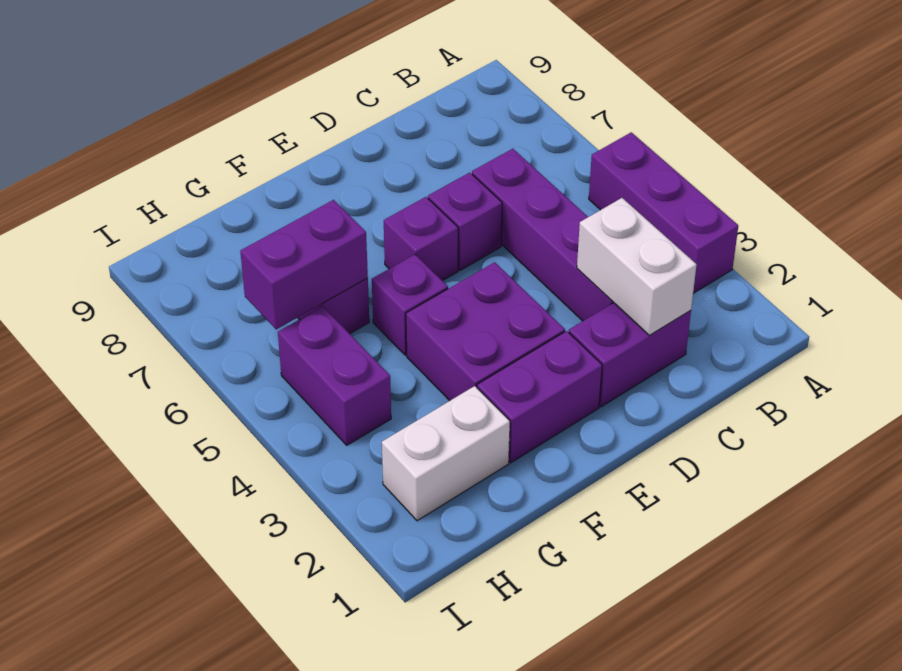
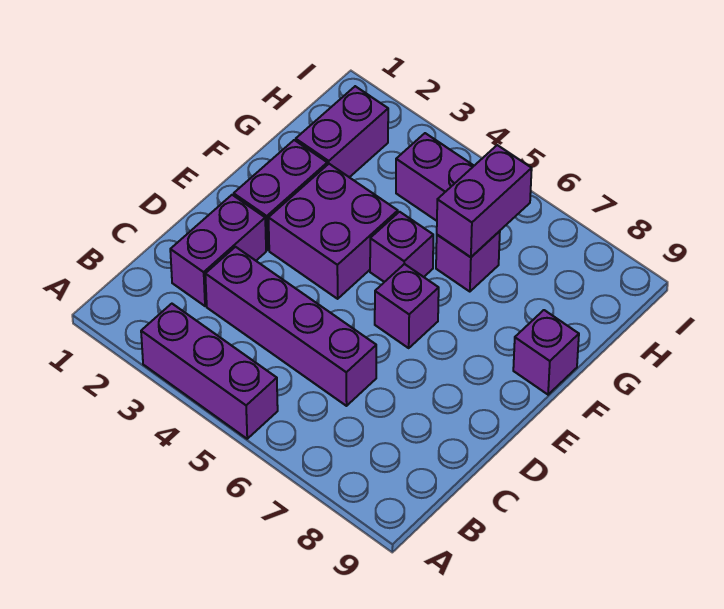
white 1x2 brick [577,198,697,335] -> none
purple 1x1 brick [428,172,502,270] -> purple 1x1 brick moved to [513,310,579,395]
white 1x2 brick [382,386,510,521] -> purple 1x2 brick [296,86,388,177]

